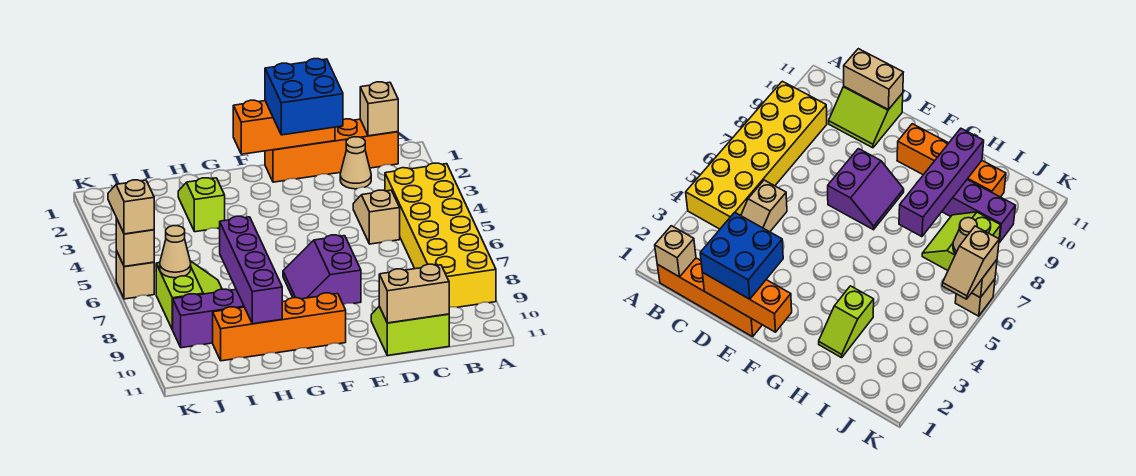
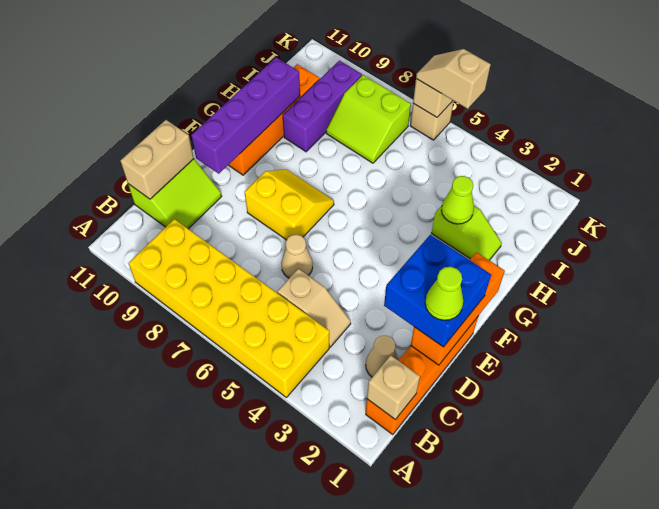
none -> lime 1x1 cone [425,267,463,320]
purple 2x2 slope [283,235,361,305] -> yellow 2x2 slope [245,169,334,240]
none -> lime 1x1 cone [442,176,474,224]
purple 1x4 brick [220,216,282,324] -> purple 1x4 brick turned to [191,57,300,174]
tan 1x1 cone [160,226,191,278] -> tan 1x1 cone moved to [281,234,313,278]
tan 1x2 slope [108,180,154,234] -> tan 1x2 slope turned to [416,49,491,109]

